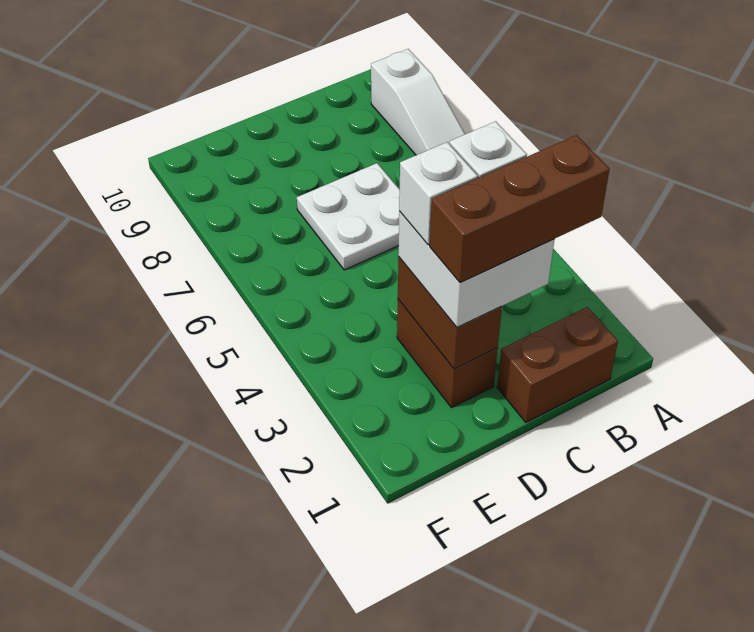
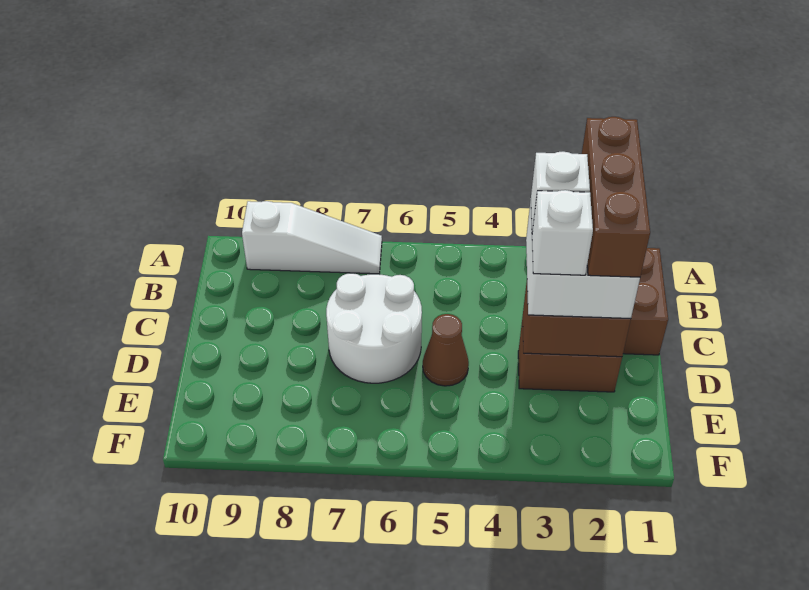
white 2x2 plate [297,163,400,270] -> white 2x2 round brick [326,273,422,383]
none -> brown 1x1 cone [423,314,469,386]

